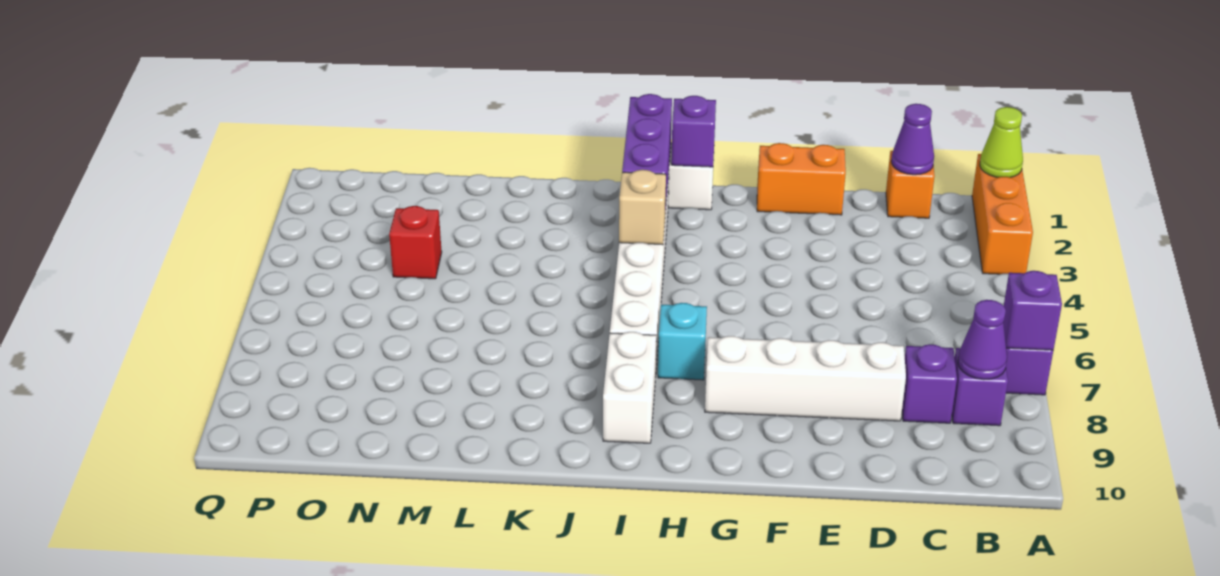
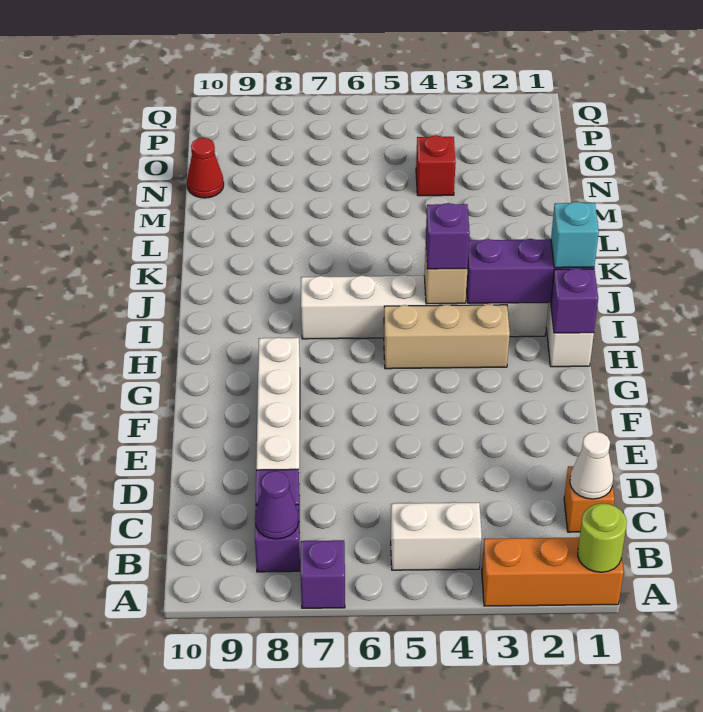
lime 1x1 cone [980,107,1023,177] -> lime 1x1 round brick [578,503,627,572]
purple 1x1 brick [1003,271,1062,350] -> purple 1x1 brick moved to [426,203,470,269]
purple 1x1 cone [891,104,934,175] -> white 1x1 cone [570,432,613,499]
orange 1x2 brick [757,143,846,215] -> none
none -> tan 1x3 brick [384,304,510,369]
cyan 1x1 brick [658,303,707,380] -> cyan 1x1 brick moved to [551,202,599,268]
white 1x2 brick [603,332,656,443] -> white 1x2 brick moved to [391,503,482,570]
none -> red 1x1 cone [187,138,224,198]

